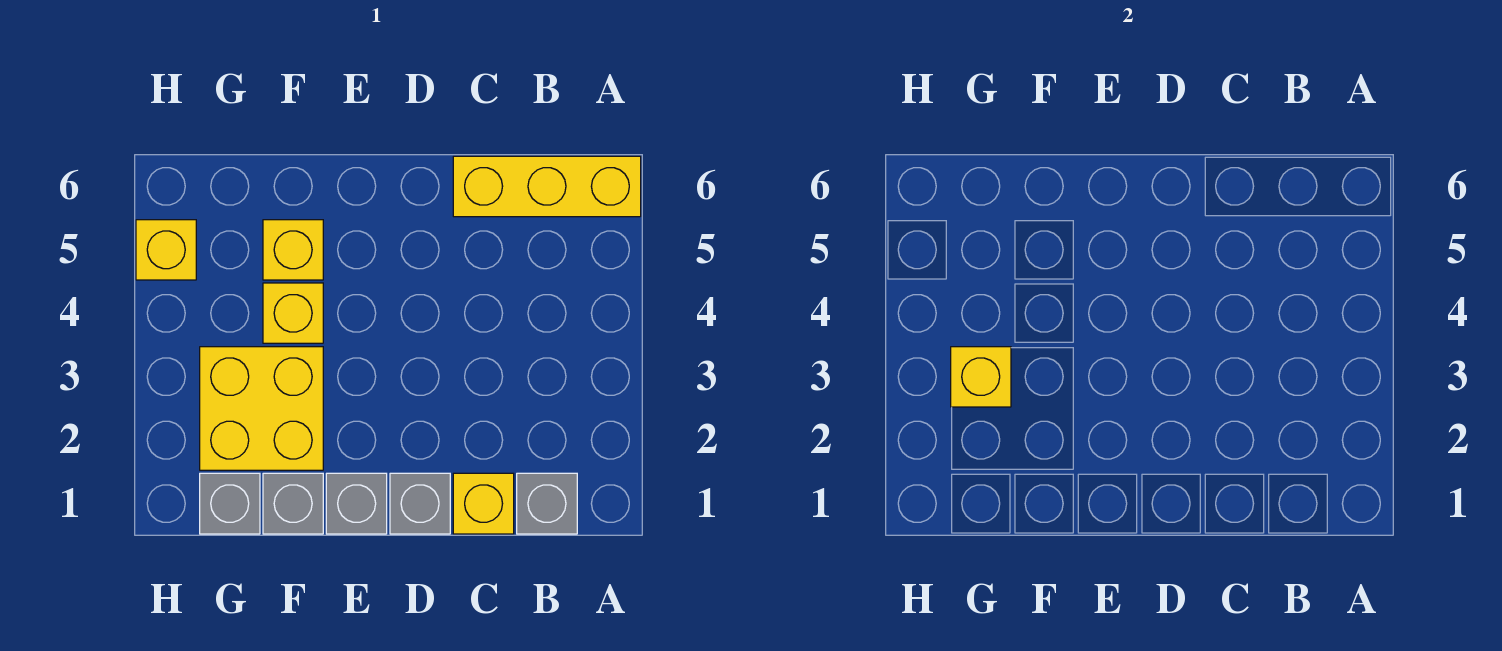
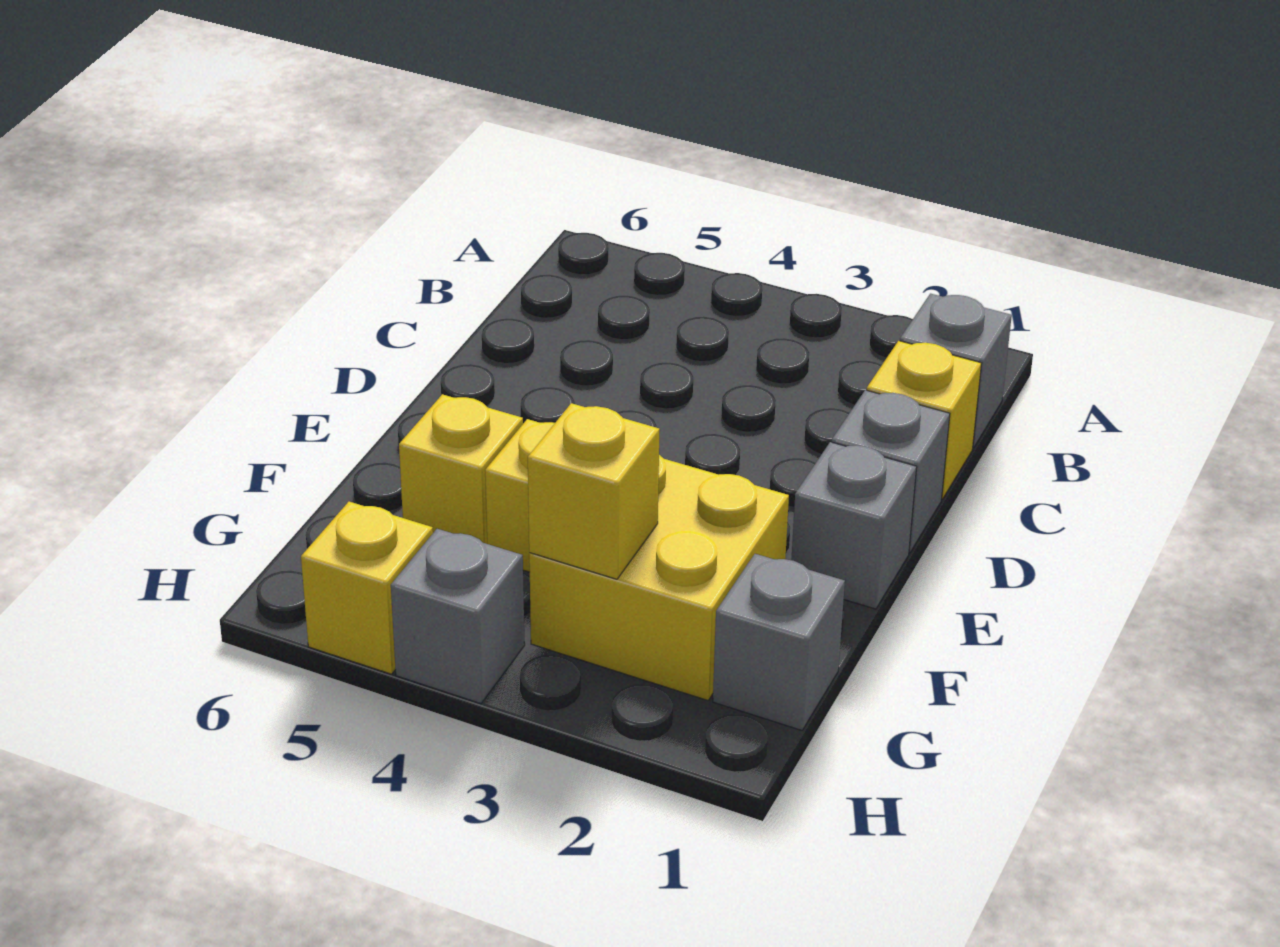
yellow 1x3 brick [453,156,641,217] -> none
grey 1x1 brick [263,473,323,534] -> grey 1x1 brick moved to [391,529,525,704]

